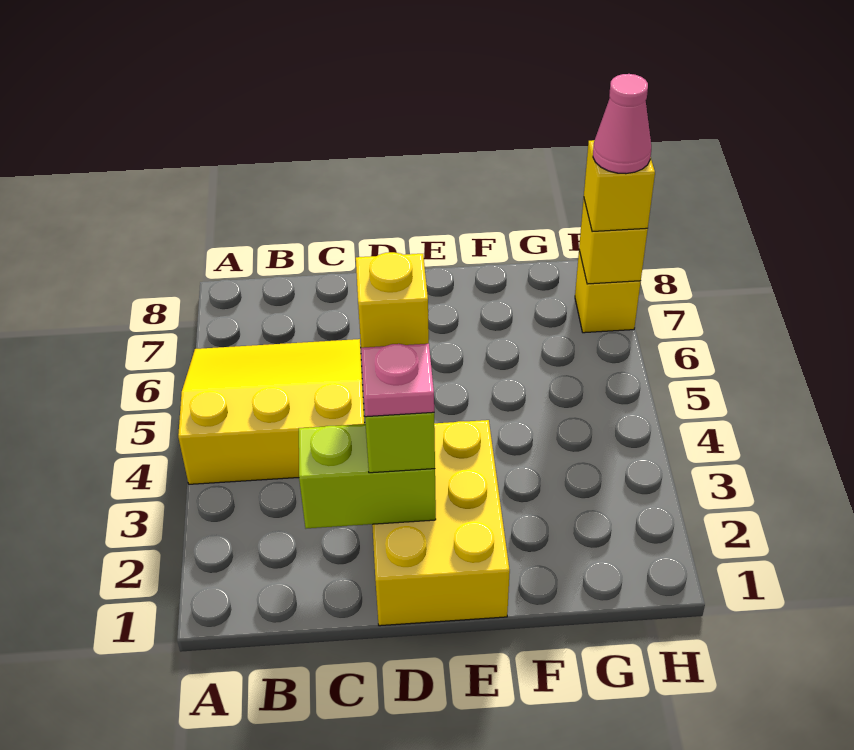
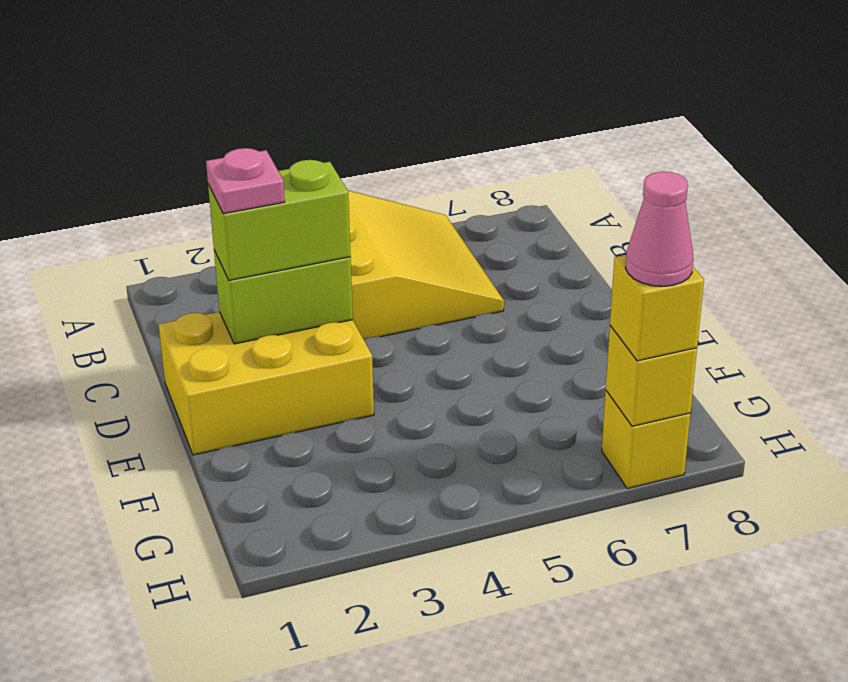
lime 1x2 brick [299,424,436,528] -> lime 1x2 brick turned to [214,251,353,344]
yellow 1x1 brick [356,252,429,348] -> none

